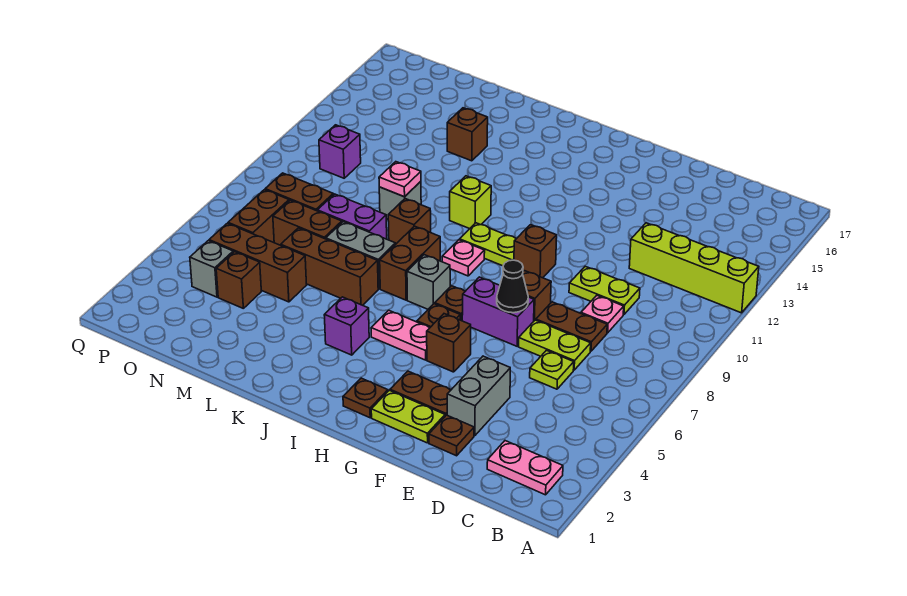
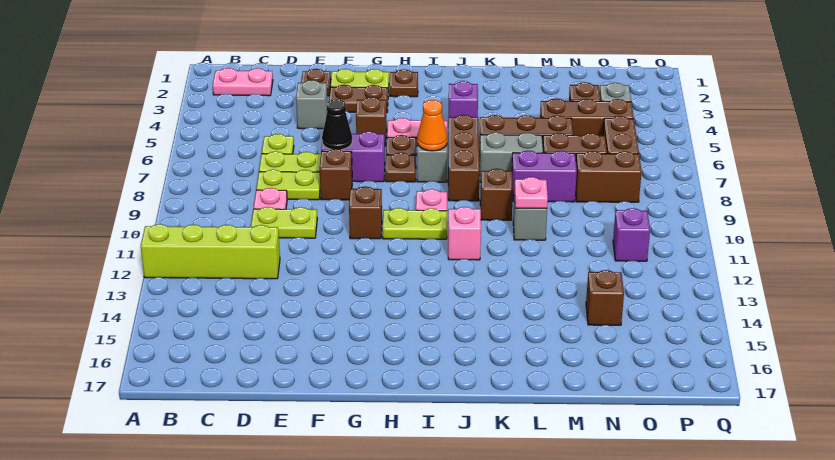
brown 1x2 plate [536,302,607,351] -> lime 1x2 plate [256,169,320,200]
grey 1x2 brick [447,356,510,436] -> grey 1x1 brick [296,80,327,129]
none -> orange 1x1 cone [417,100,447,151]
brown 1x2 brick [380,226,440,300] -> brown 1x3 brick [448,115,480,201]
lime 1x1 brick [450,176,491,229] -> pink 1x1 brick [448,207,481,260]
brown 1x1 brick [447,108,488,161] -> brown 1x1 brick moved to [586,270,624,325]

